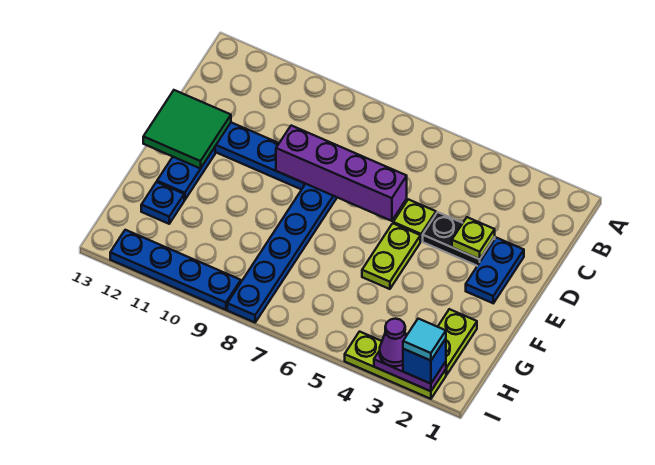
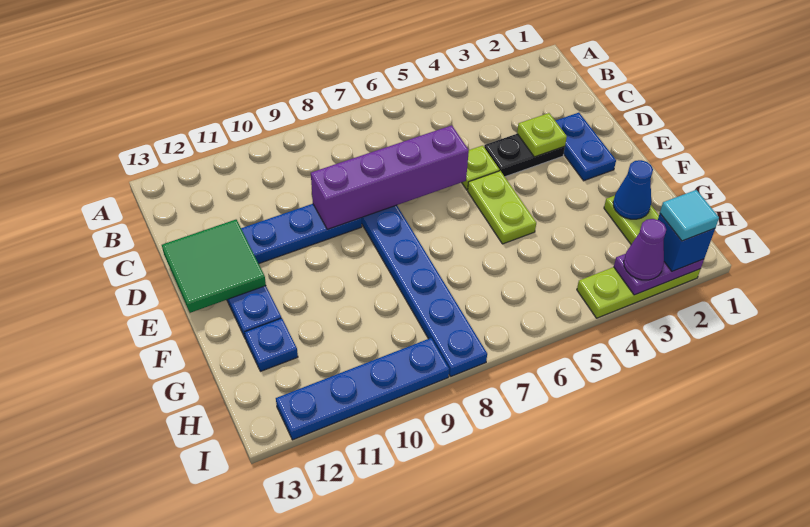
none -> blue 1x1 cone [613,160,653,219]

